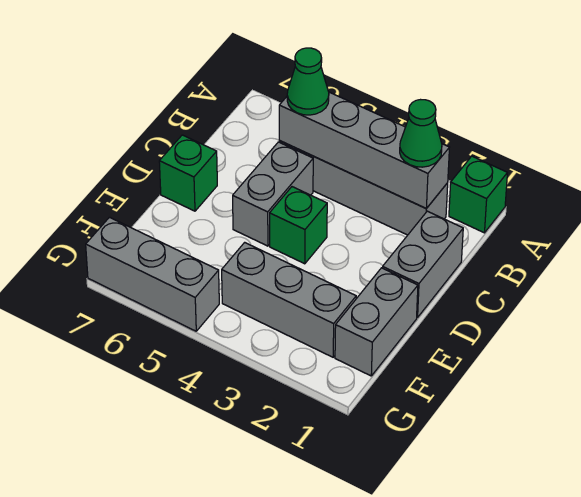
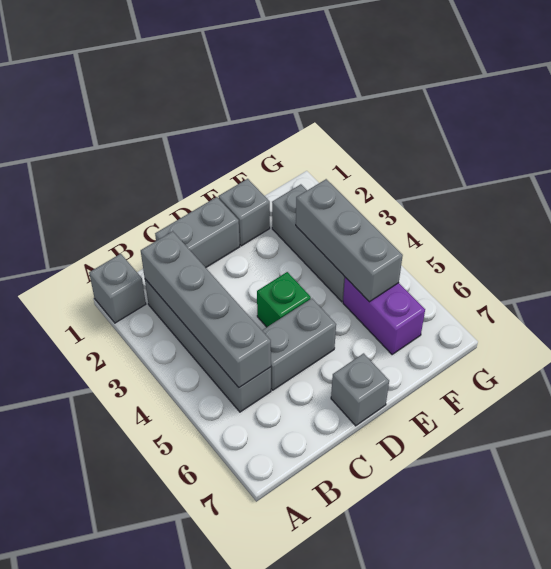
green 1x1 brick [449,156,507,233] -> grey 1x1 brick [89,254,146,323]
green 1x1 cone [400,100,442,167] -> none
green 1x1 cone [287,48,329,115] -> none
green 1x1 brick [159,135,217,211] -> grey 1x1 brick [331,353,389,426]
grey 1x2 brick [335,268,418,376] -> grey 1x1 brick [218,179,270,246]
none -> purple 1x2 brick [343,277,425,355]
grey 1x3 brick [86,217,219,331] -> grey 1x3 brick moved to [296,179,403,302]

